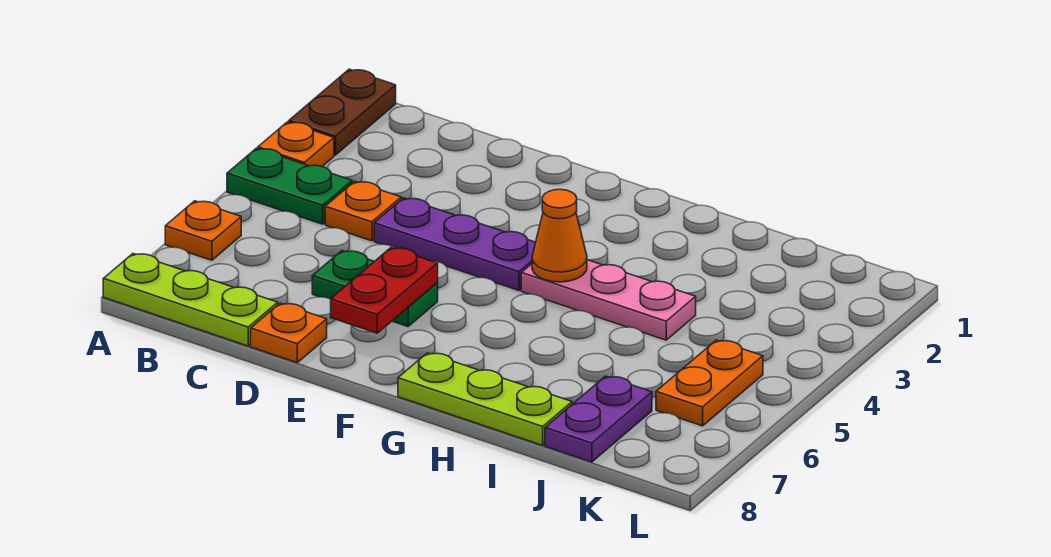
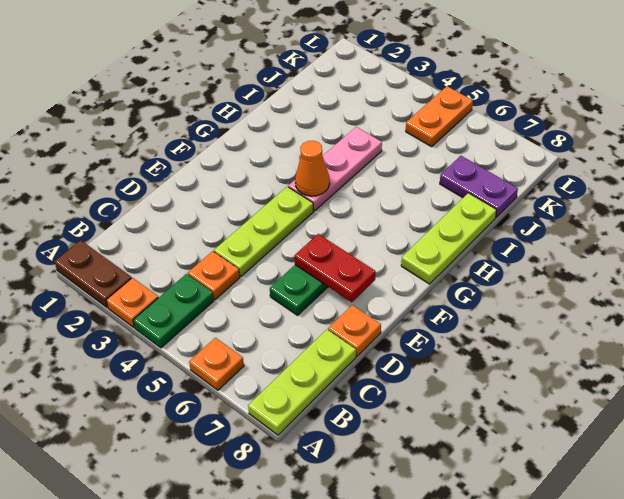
purple 1x3 plate [374,198,535,291] -> lime 1x3 plate [214,187,313,277]
orange 1x2 plate [656,340,763,426] -> orange 1x2 plate turned to [406,86,473,147]

